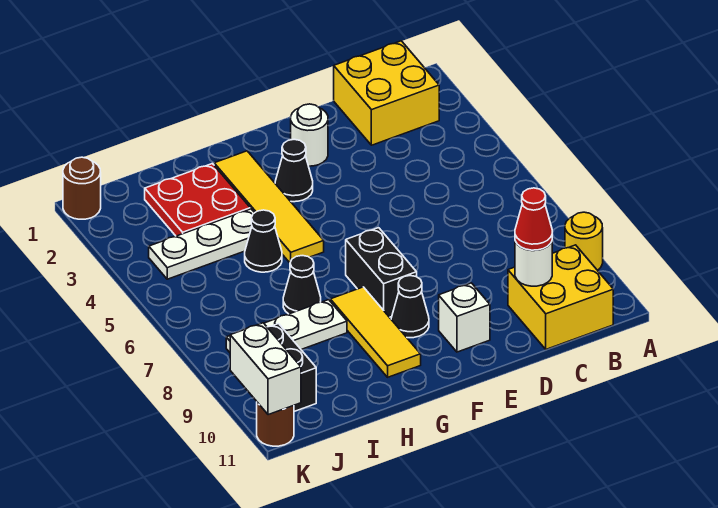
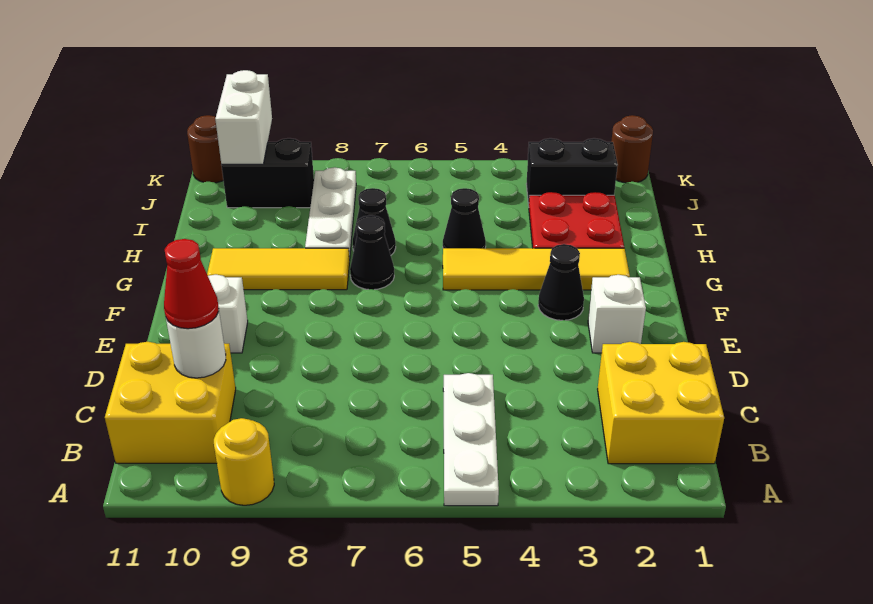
white 1x1 round brick [291,104,328,166] -> white 1x1 brick [588,275,646,353]
black 1x2 brick [346,228,417,317] -> black 1x2 brick moved to [526,138,618,205]
black 1x1 cone [391,276,429,338] -> black 1x1 cone moved to [350,215,394,290]
white 1x3 plate [149,209,254,279] -> white 1x3 plate moved to [443,373,499,506]
white 1x2 brick [230,323,301,415] -> white 1x2 brick turned to [215,70,272,164]

